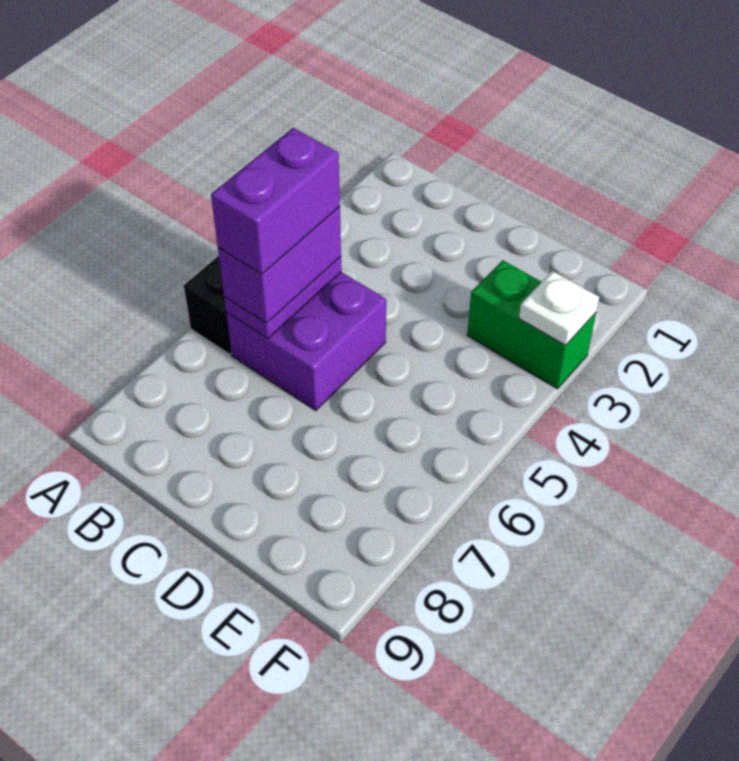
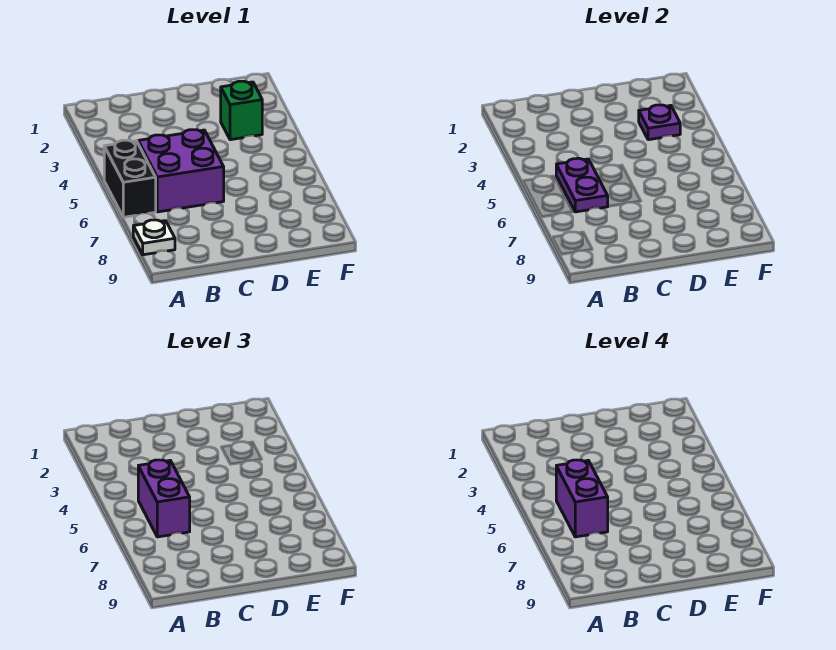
green 1x2 brick [467,260,596,389] -> green 1x1 brick [221,81,262,140]
none -> purple 1x1 plate [639,105,680,140]
white 1x1 plate [519,271,599,345] -> white 1x1 plate moved to [133,220,175,255]

